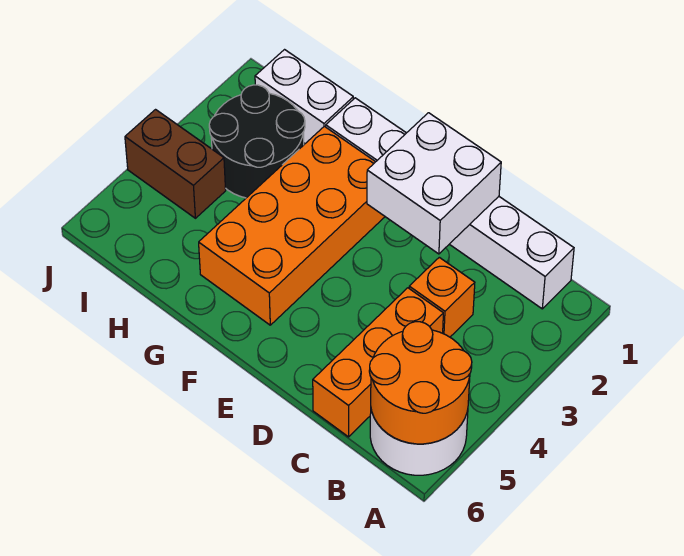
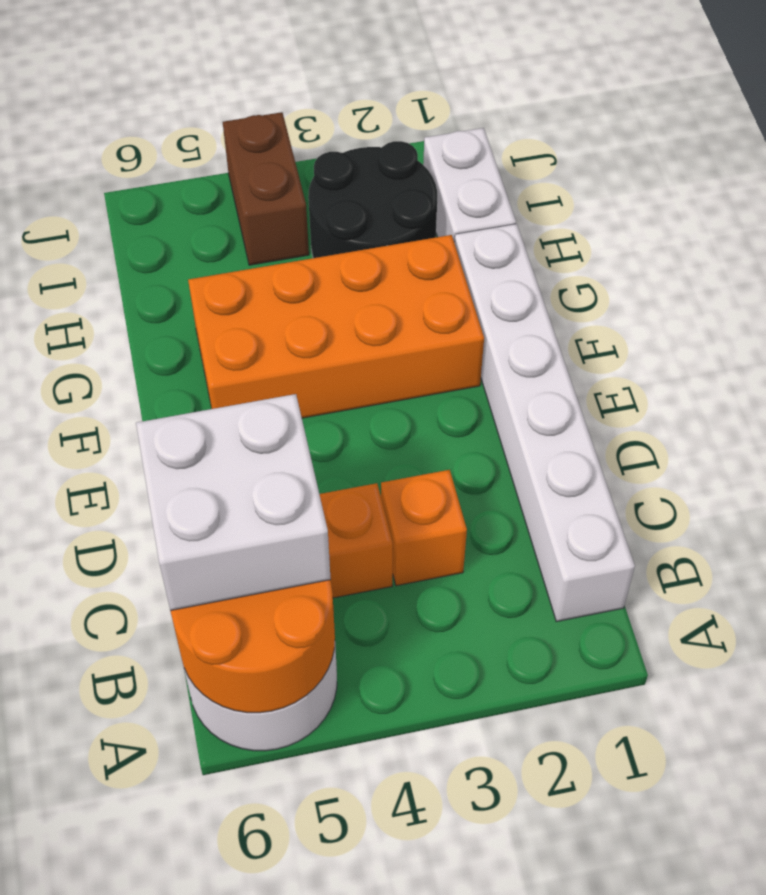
white 2x2 brick [367,113,501,254] -> white 2x2 brick moved to [136,394,331,610]

